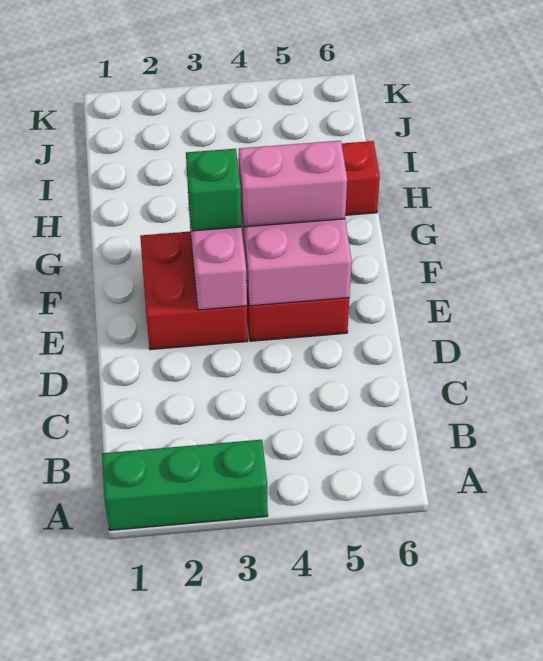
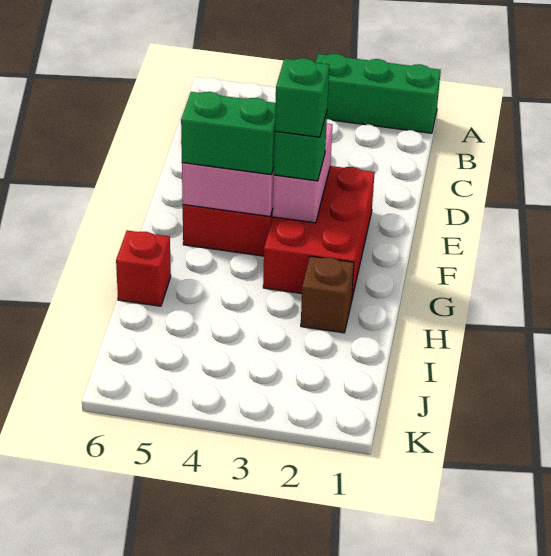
red 2x2 brick [140,232,248,350] -> red 2x3 brick [263,166,375,298]
none -> green 1x1 brick [275,58,329,137]
pink 1x2 brick [239,141,347,227] -> green 1x2 brick [181,92,276,175]
none -> brown 1x1 brick [301,256,354,333]

